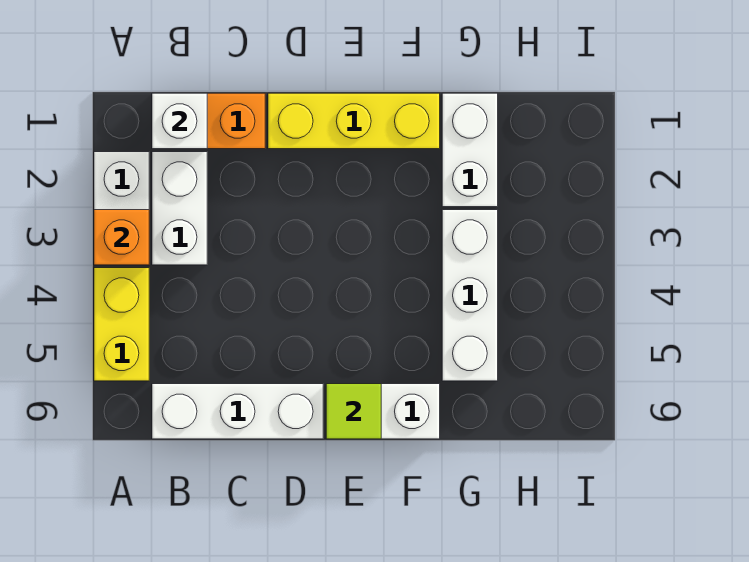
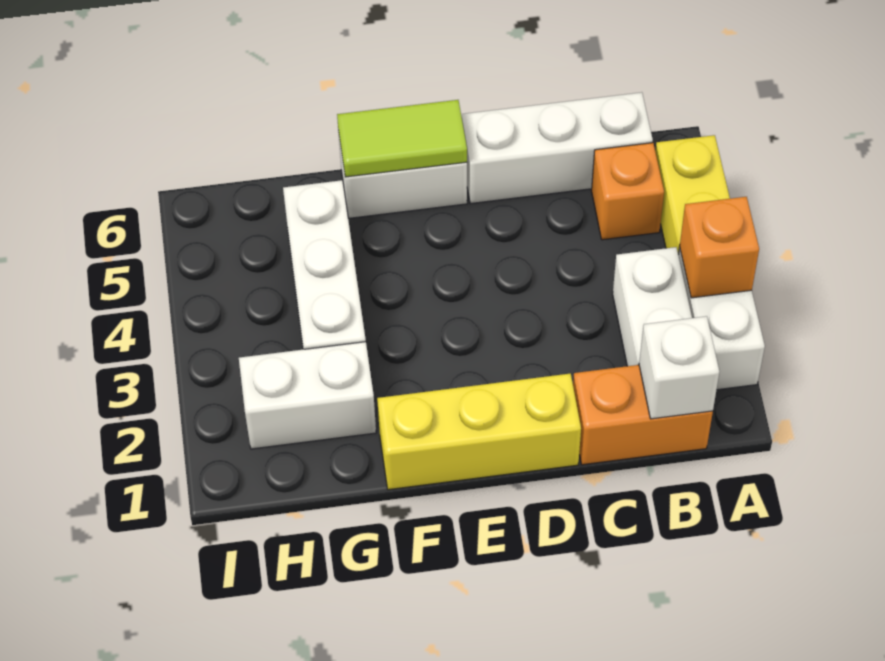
none -> orange 1x1 brick [592,143,664,240]
lime 1x1 tile [326,384,381,439] -> lime 1x2 tile [337,100,467,177]
white 1x2 brick [442,93,498,207] -> white 1x2 brick turned to [239,342,376,449]

